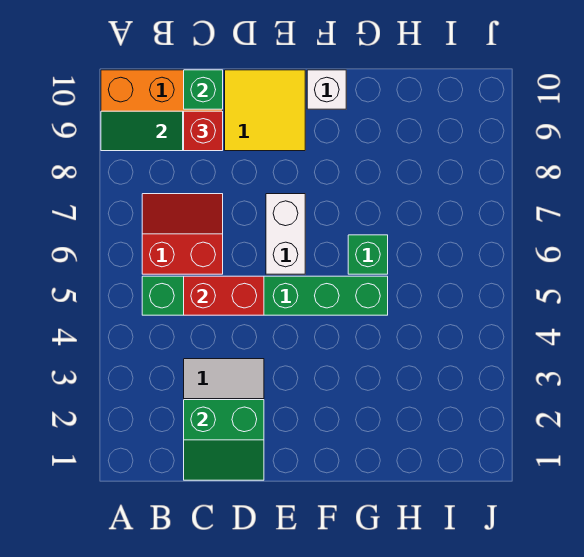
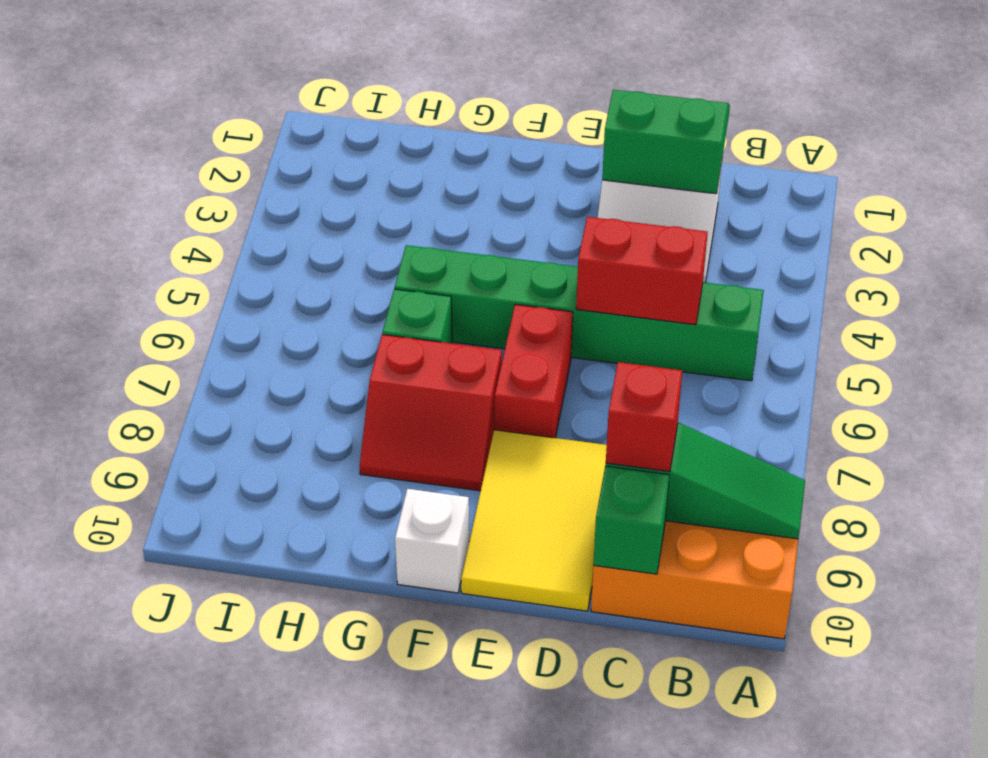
red 2x2 slope [142,194,223,274] -> red 2x2 slope moved to [360,334,502,491]
yellow 2x2 tile [225,70,305,151] -> yellow 2x3 tile [461,430,607,611]
white 1x2 brick [266,194,305,274] -> red 1x2 brick [494,305,573,438]

